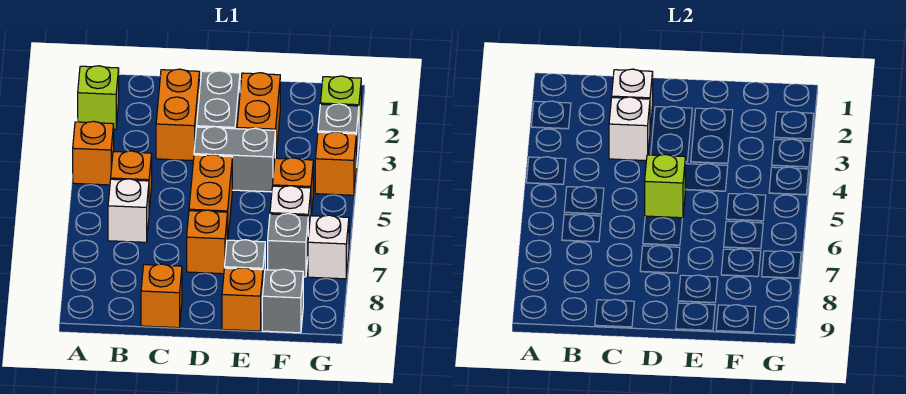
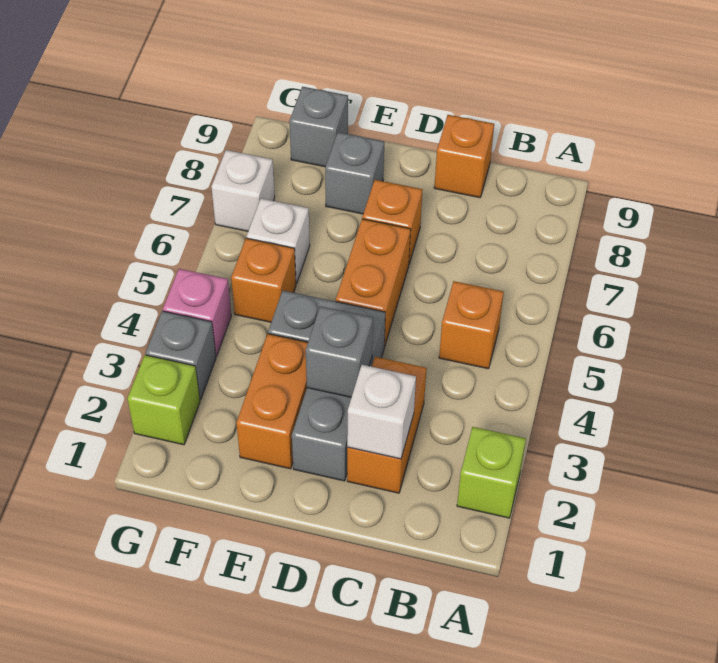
orange 1x1 brick [73,121,114,185] -> none
white 1x1 brick [108,179,149,242] -> none
white 1x1 brick [609,97,650,161] -> none
lime 1x1 brick [645,154,686,218] -> none
orange 1x1 brick [222,268,263,331] -> none
grey 1x1 brick [268,214,308,277] -> grey 1x1 brick moved to [306,306,373,397]
orange 1x1 brick [315,132,356,195] -> pink 1x1 brick [163,269,231,356]

